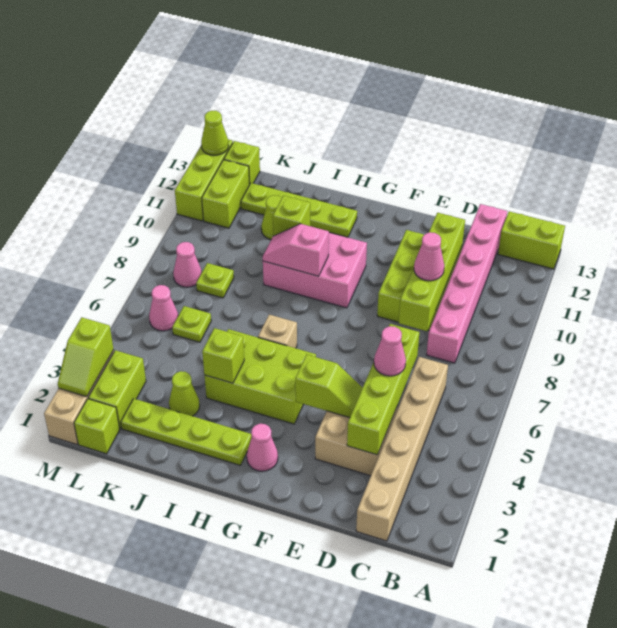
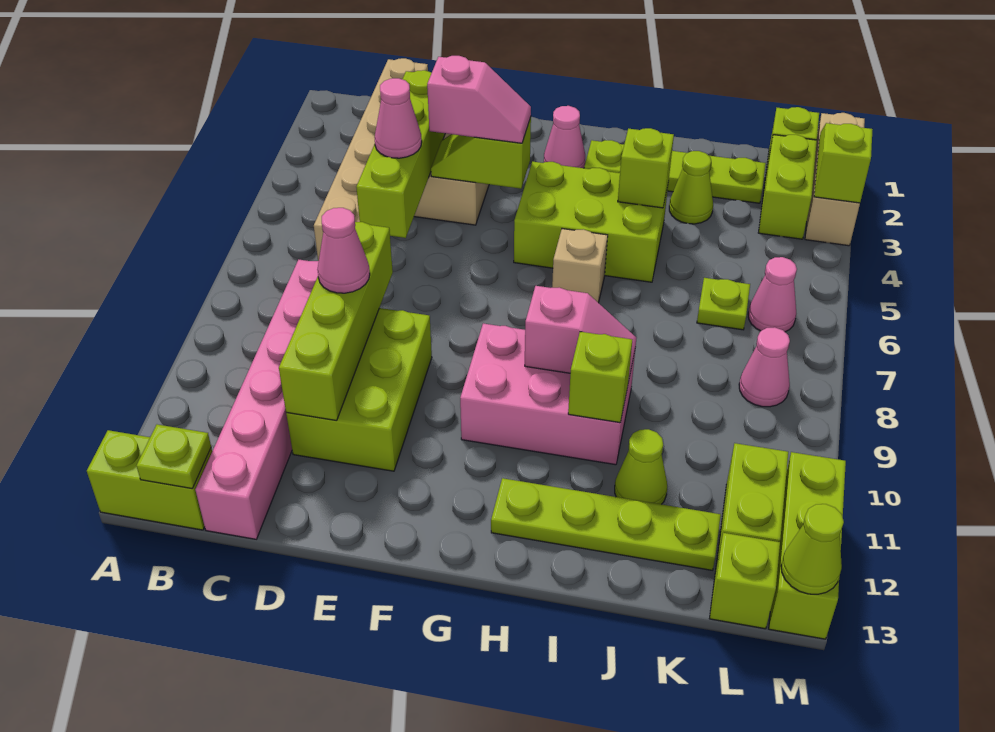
none -> pink 1x2 slope [427,56,531,143]
lime 1x1 plate [196,263,234,298] -> lime 1x1 plate moved to [137,424,211,488]

